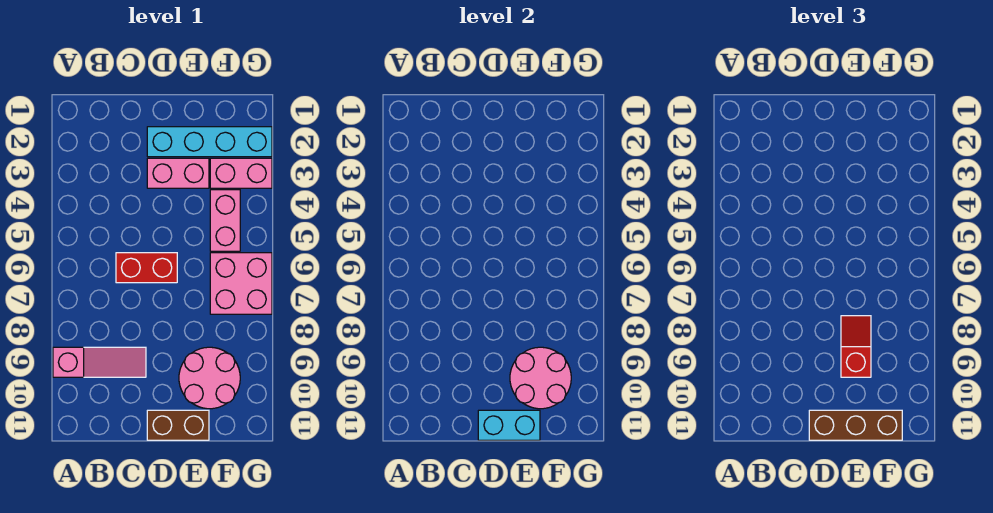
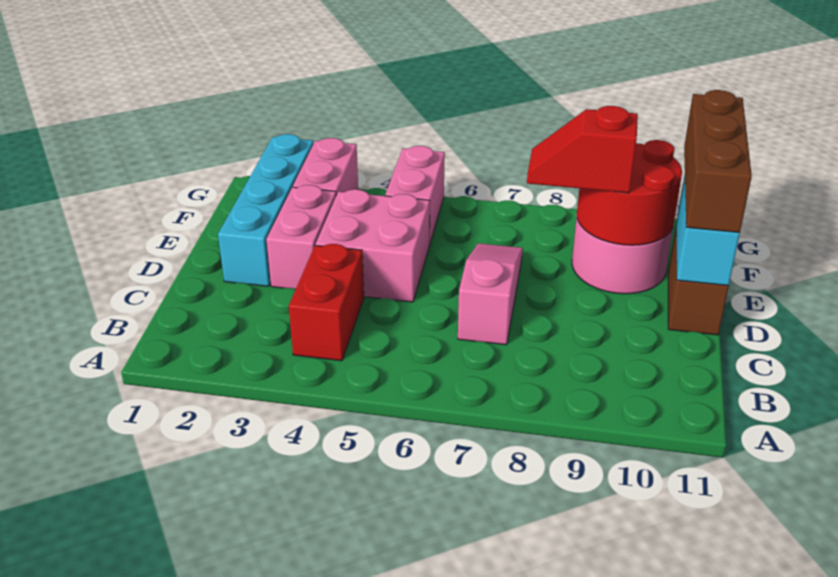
pink 1x3 slope [53,347,146,377] -> pink 1x3 slope moved to [458,243,523,345]
red 1x2 brick [116,253,177,283] -> red 1x2 brick moved to [289,244,364,361]
pink 2x2 round brick [510,347,571,409] -> red 2x2 round brick [577,140,682,245]
pink 1x2 brick [210,190,240,251] -> pink 1x2 brick turned to [385,146,445,245]
pink 2x2 brick [210,253,272,314] -> pink 2x2 brick moved to [316,189,430,302]

